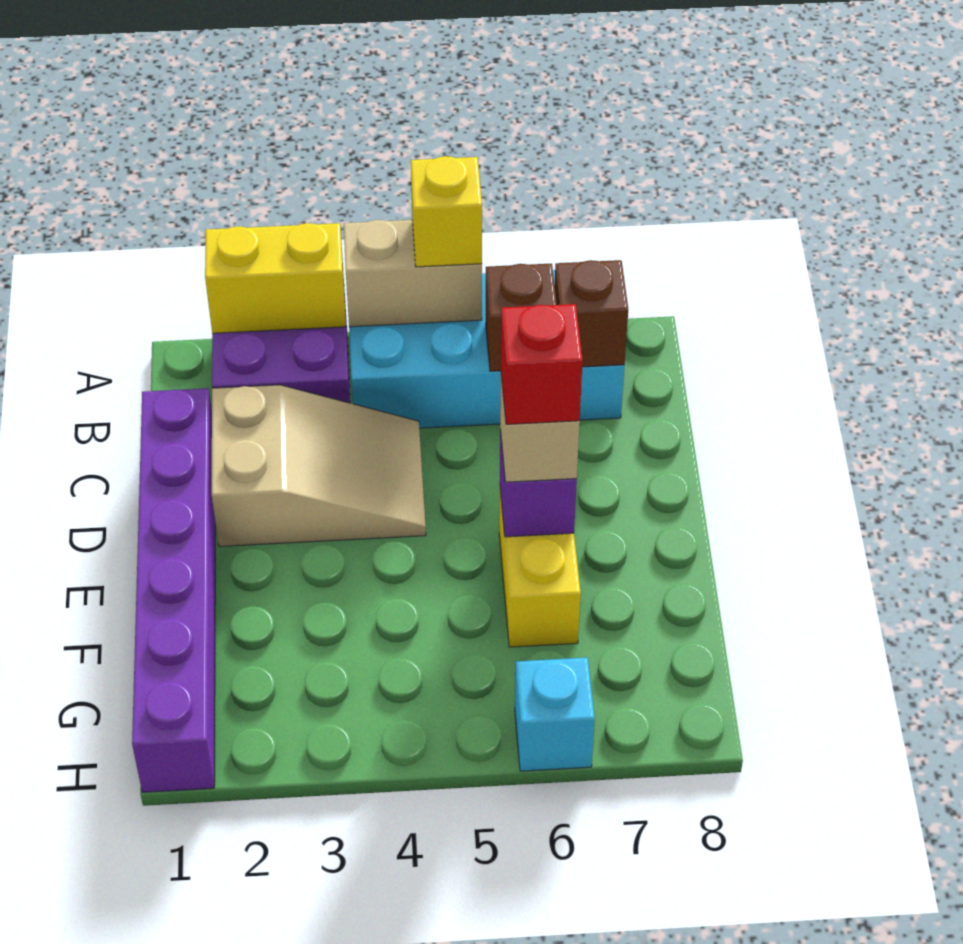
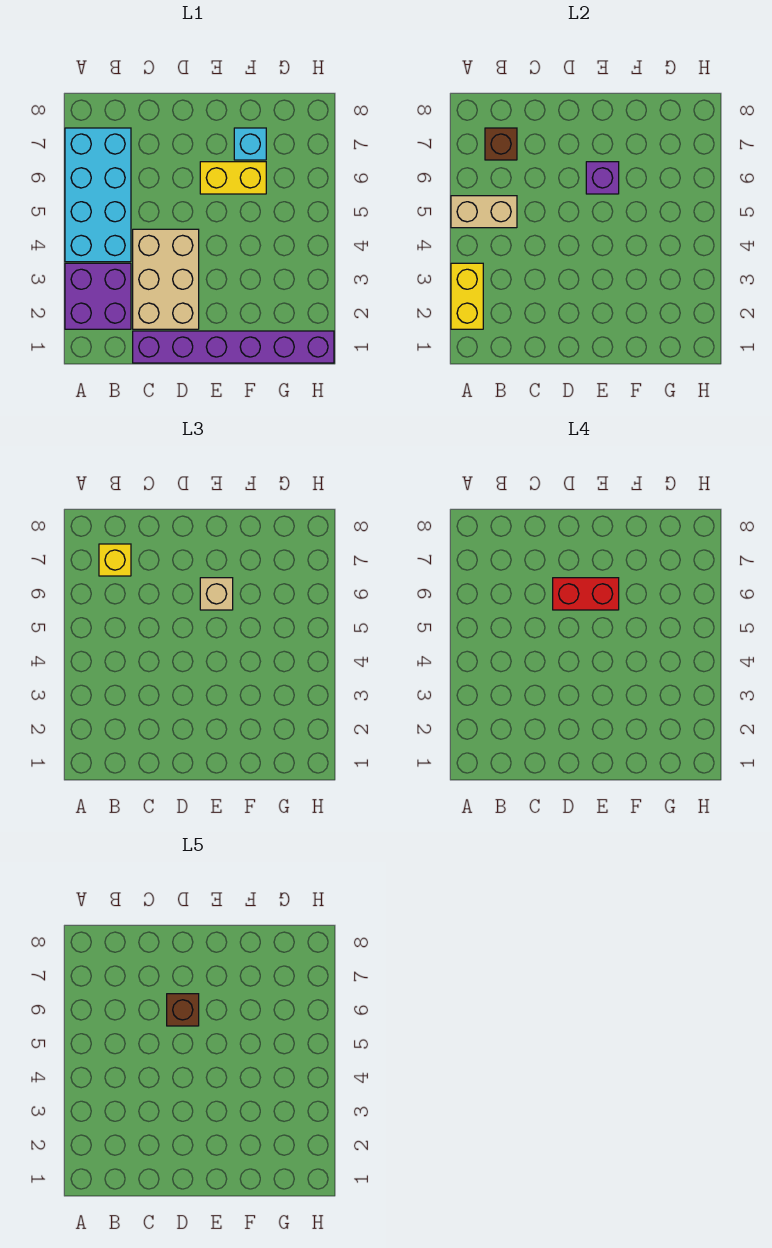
tan 1x2 brick [344,220,482,327] -> tan 1x2 brick turned to [451,196,517,228]
yellow 1x1 brick [411,156,482,267] -> yellow 1x1 brick moved to [99,544,131,576]
brown 1x1 brick [486,263,557,371] -> brown 1x1 brick moved to [167,994,199,1026]
tan 2x3 slope [212,385,426,546] -> tan 2x3 brick [133,229,199,329]
red 1x1 brick [501,304,583,424] -> red 1x2 brick [553,578,619,610]
cyan 1x1 brick [515,658,595,771] -> cyan 1x1 brick moved to [234,128,266,160]

